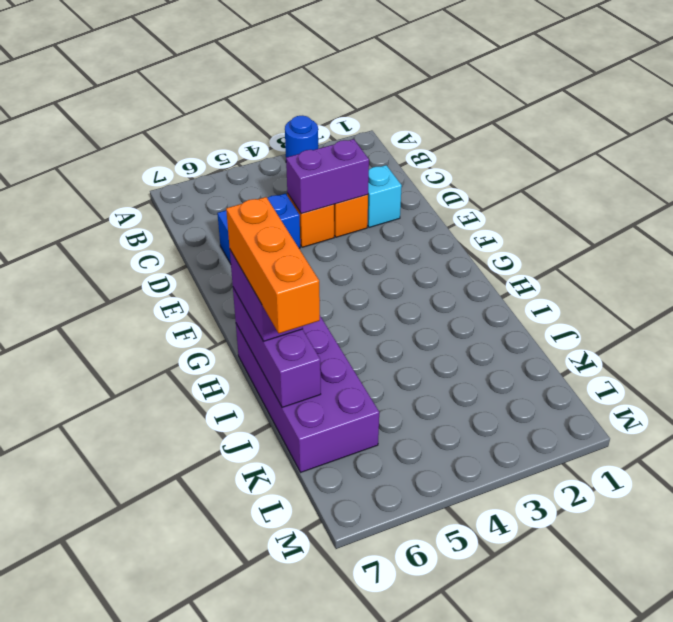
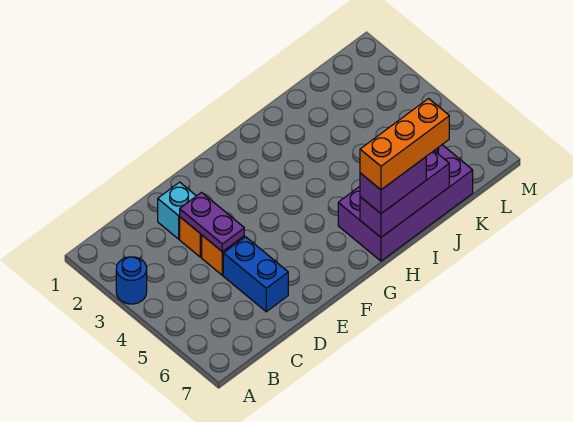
purple 1x2 brick [286,139,369,214] -> purple 1x2 plate [180,192,244,252]

